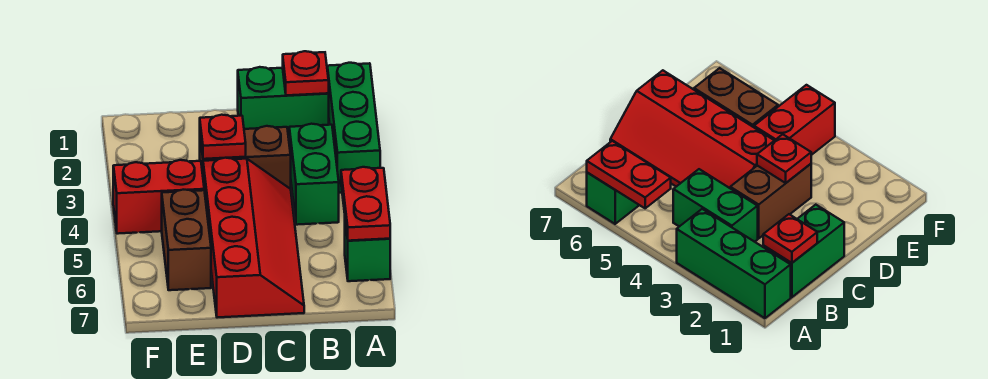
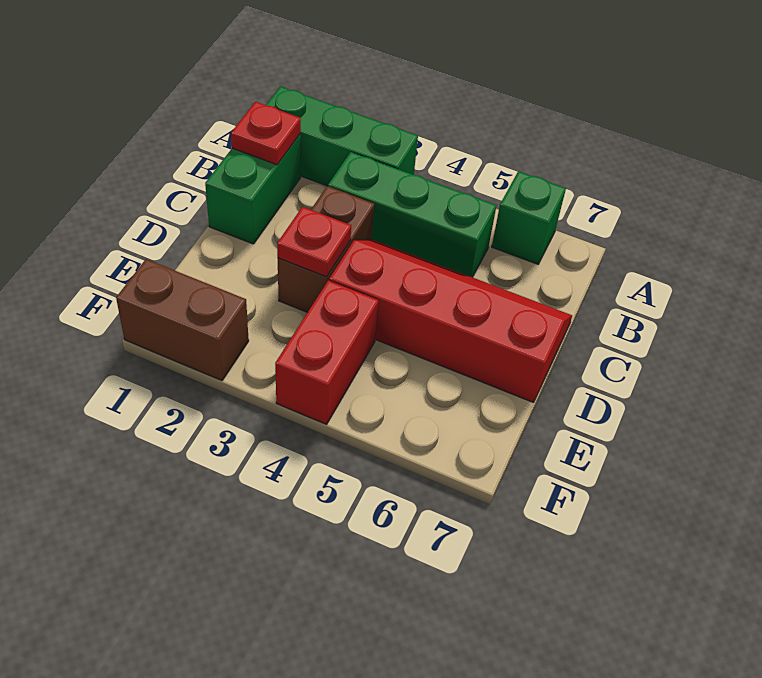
red 1x2 plate [341,167,390,241] -> none
green 1x2 brick [289,124,339,225] -> green 1x3 brick [328,152,496,277]
brown 1x2 brick [162,190,211,290] -> brown 1x2 brick moved to [116,259,249,380]

